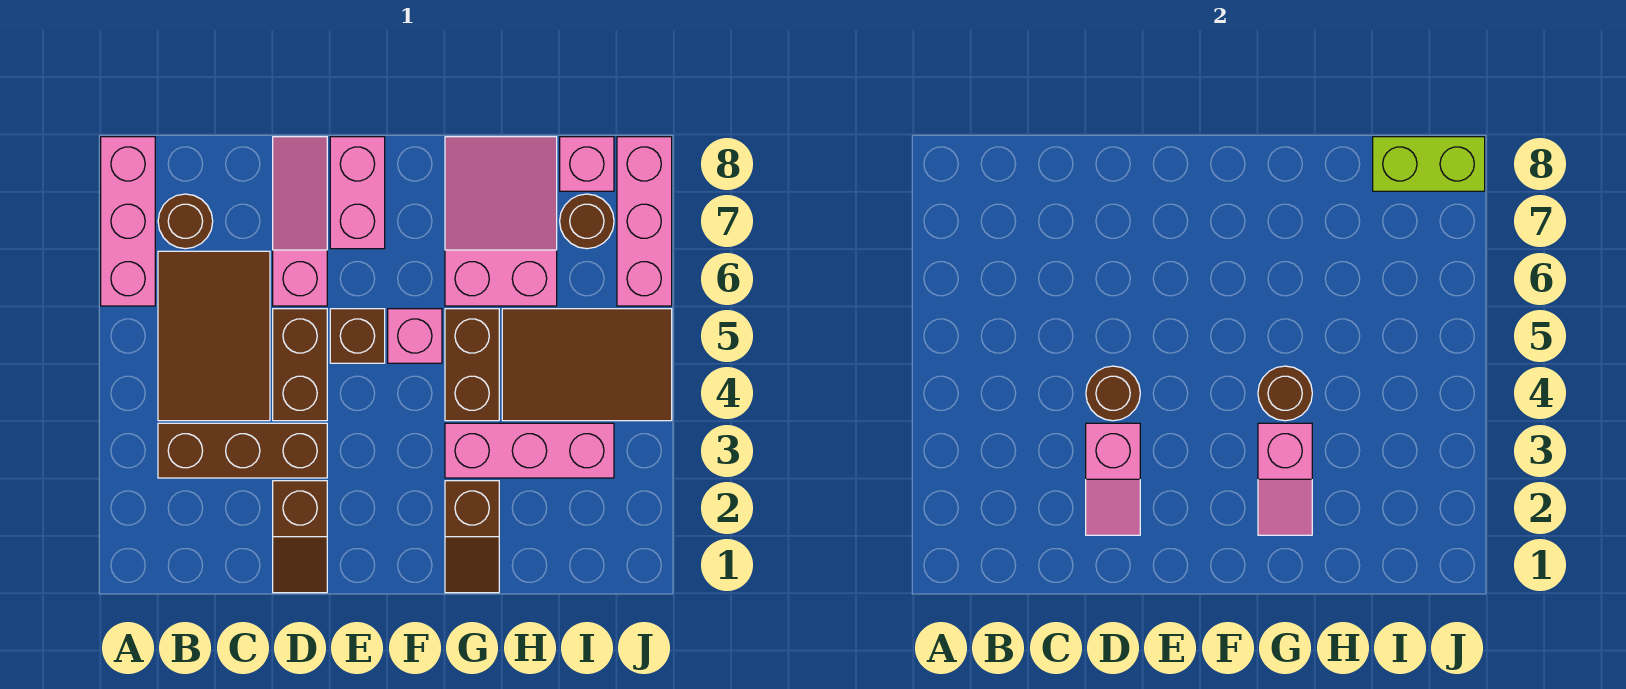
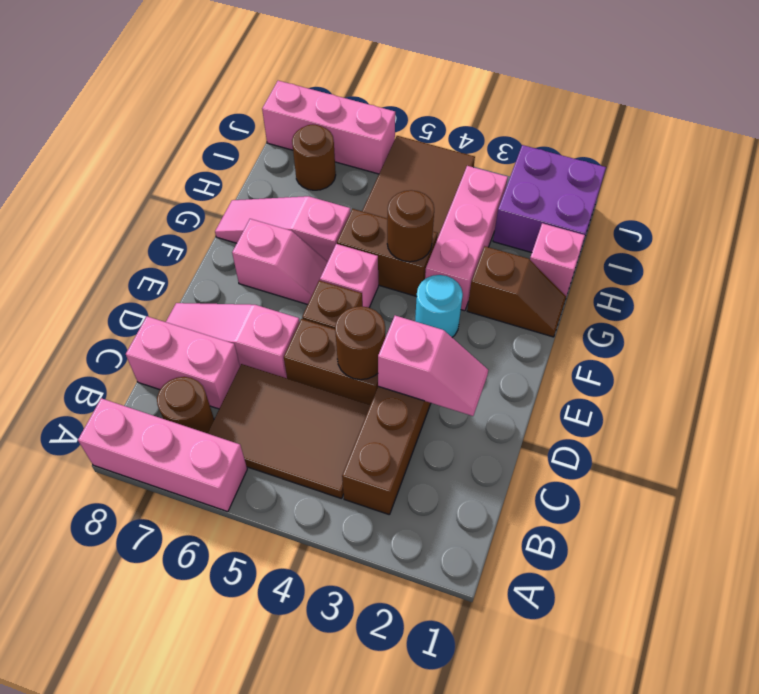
brown 1x2 slope [273,481,327,593] -> none
pink 1x2 brick [330,137,385,249] -> pink 1x2 brick moved to [126,316,240,409]
none -> cyan 1x1 round brick [415,275,463,337]
pink 1x2 slope [1258,423,1312,535] -> pink 1x2 slope moved to [232,219,327,304]
pink 2x3 slope [445,137,557,306] -> pink 1x3 slope [215,196,351,262]
none -> purple 2x2 brick [493,145,606,253]
pink 1x1 brick [560,137,614,191] -> pink 1x1 brick moved to [530,223,585,296]
lime 1x2 brick [1373,137,1485,191] -> none

